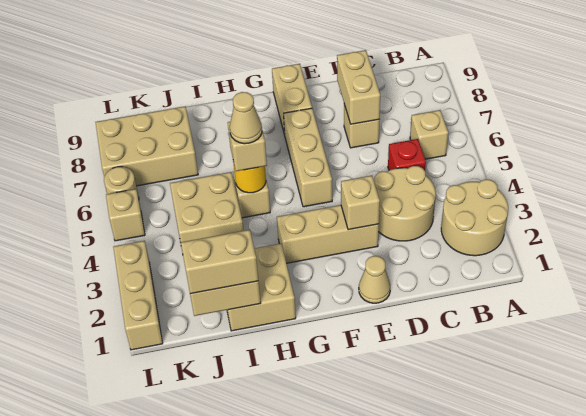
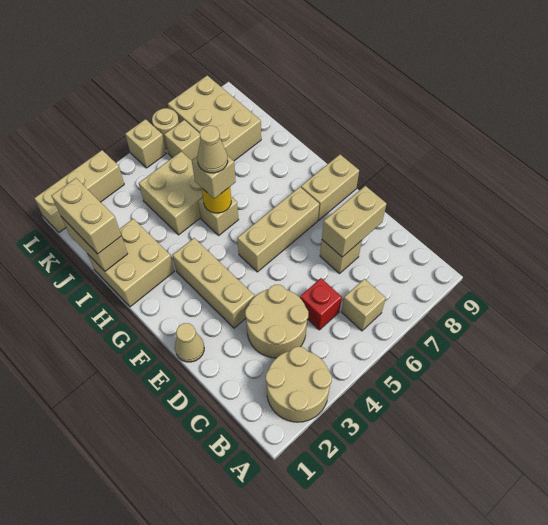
tan 1x1 brick [341,176,380,230] -> tan 1x1 brick moved to [164,120,201,161]

